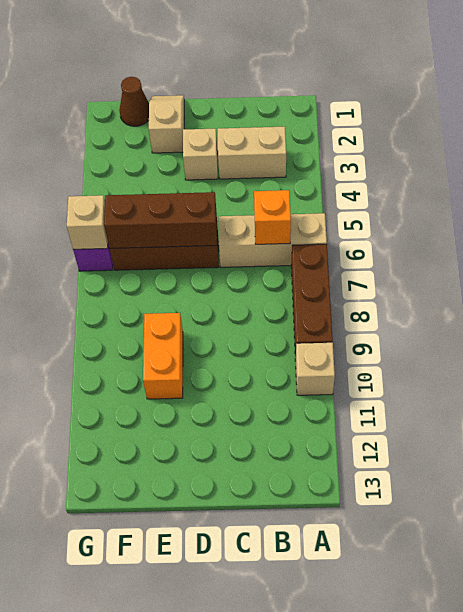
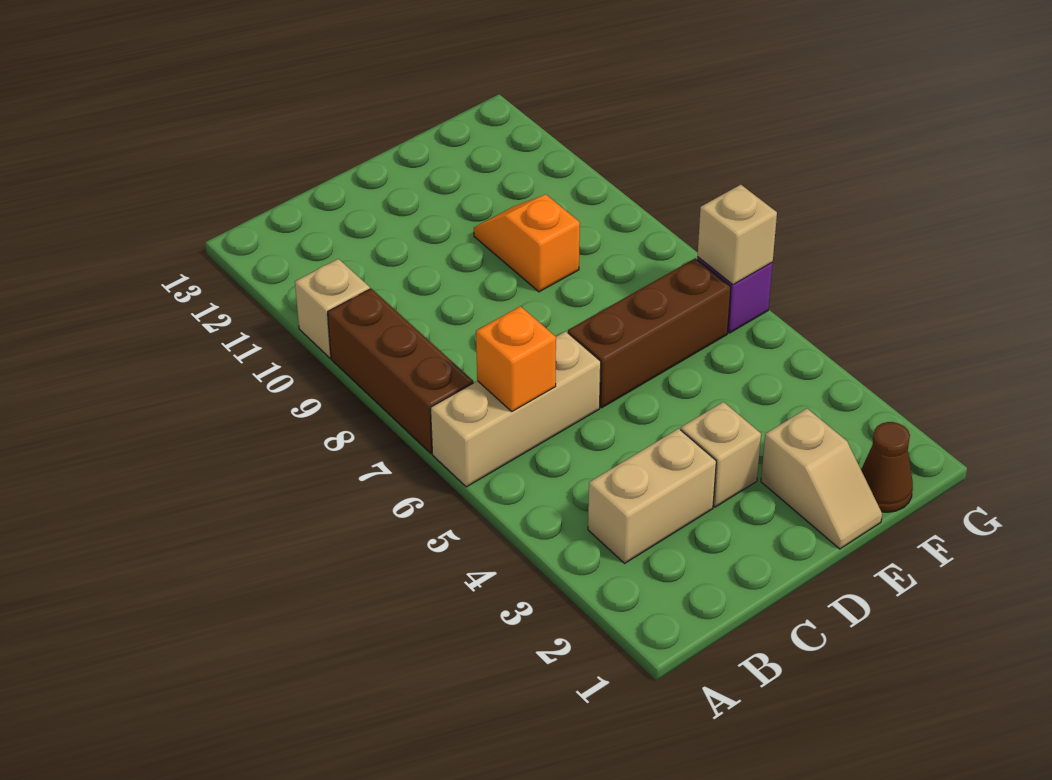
brown 1x3 brick [104,192,217,248] -> none
orange 1x2 brick [143,313,183,399] -> orange 1x2 slope [474,195,580,292]

